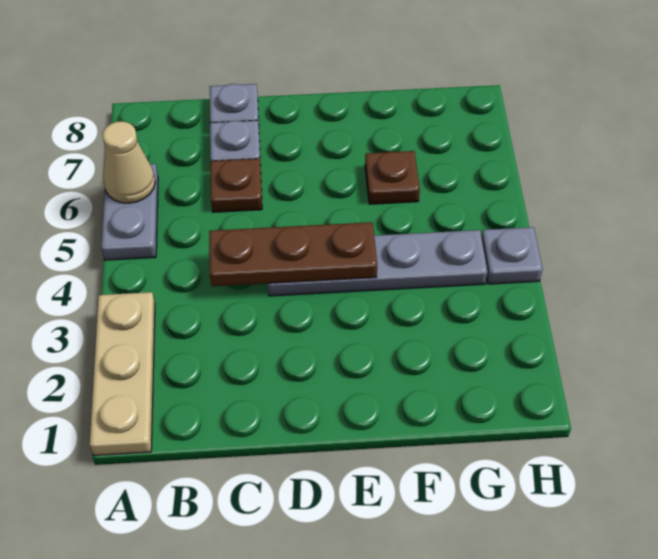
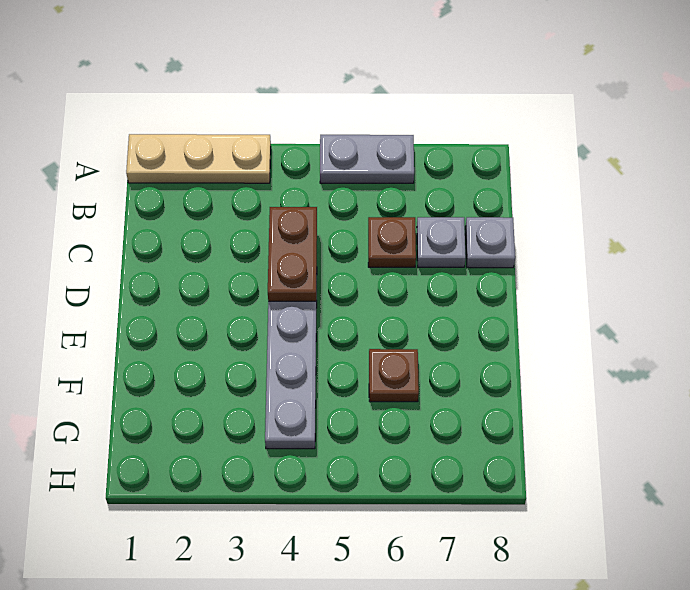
tan 1x1 cone [102,121,155,203] -> none
brown 1x3 plate [209,222,377,286] -> brown 1x2 plate [268,207,317,301]
grey 1x1 plate [481,227,543,284] -> none

